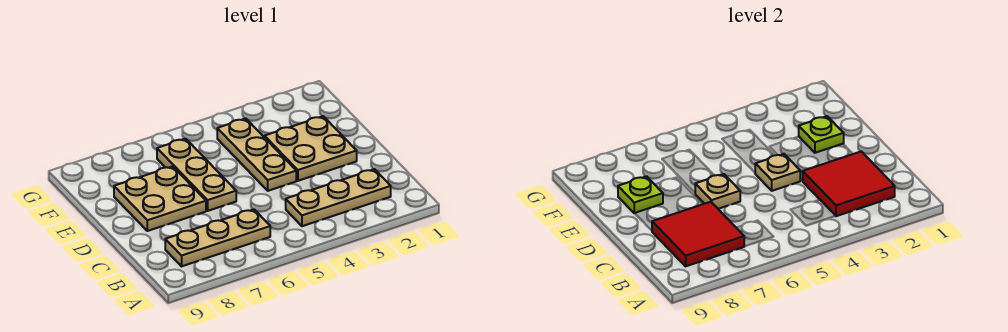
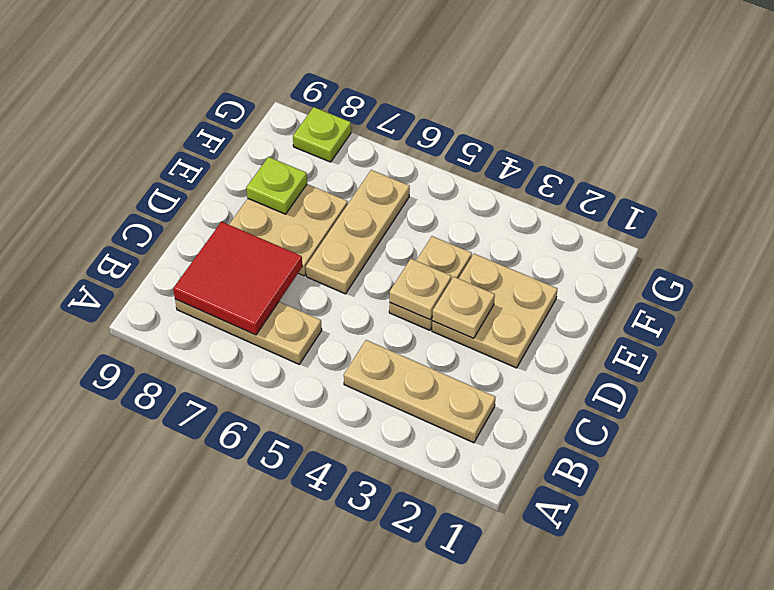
red 2x2 tile [803,151,895,216] -> none
tan 1x3 plate [217,119,296,191] -> tan 1x2 plate [389,236,472,330]
tan 1x1 plate [695,174,740,209] -> tan 1x1 plate moved to [432,277,495,338]
lime 1x1 plate [799,116,844,153] -> lime 1x1 plate moved to [293,107,351,162]

